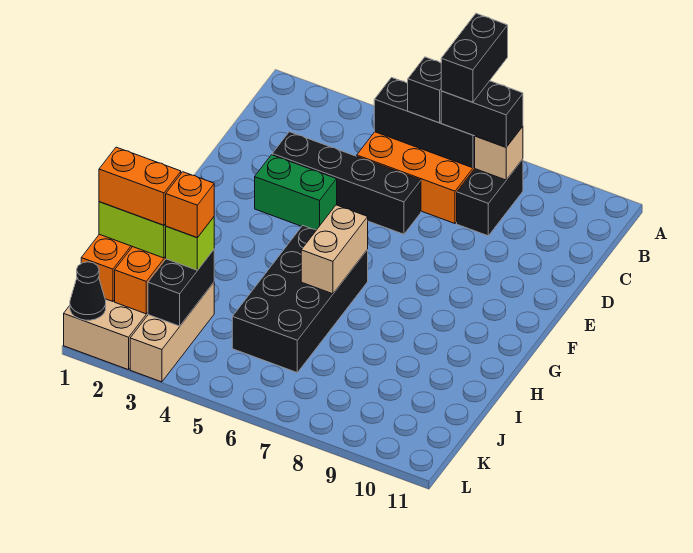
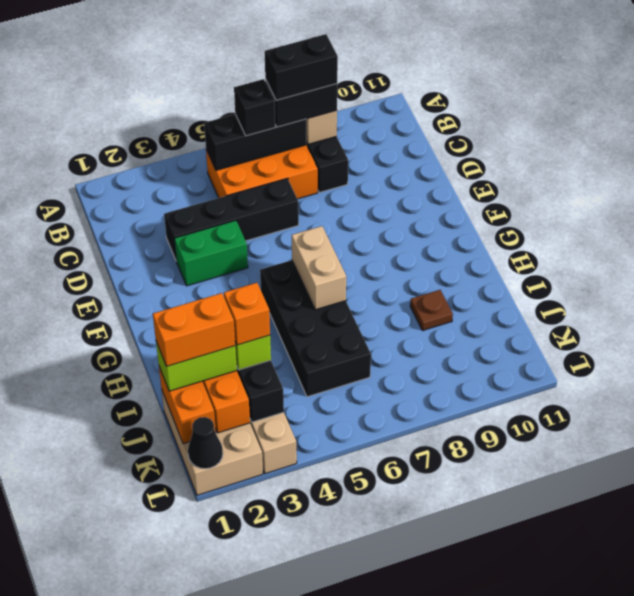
black 1x2 brick [441,14,508,102] -> black 1x2 brick turned to [265,34,338,100]
none -> brown 1x1 plate [410,290,453,331]

